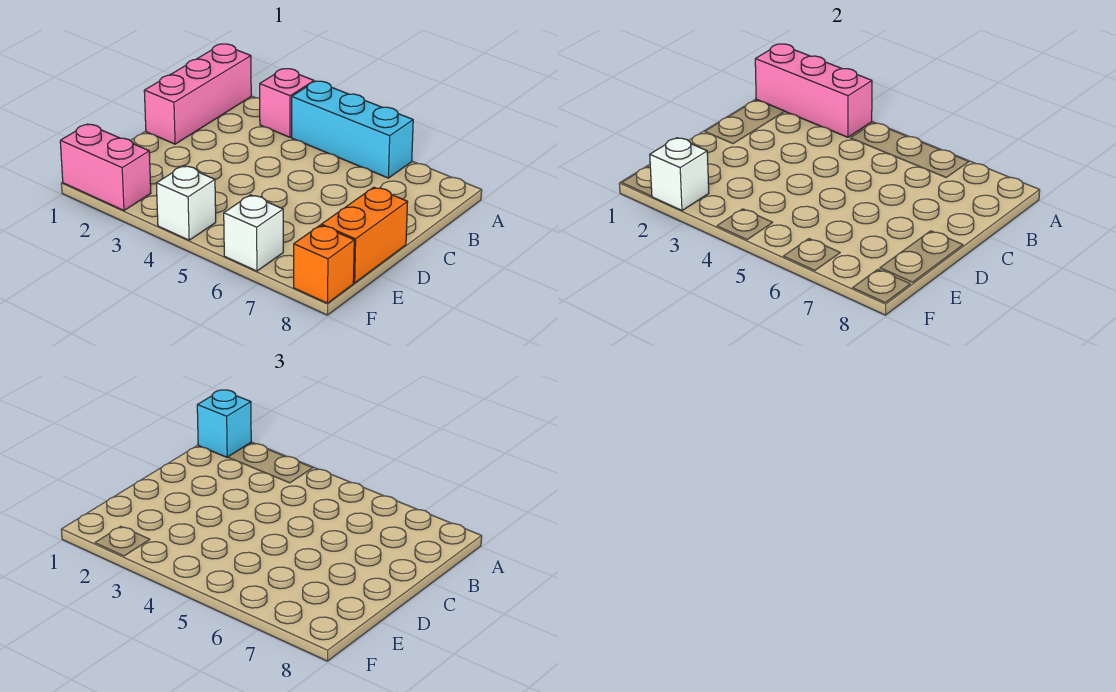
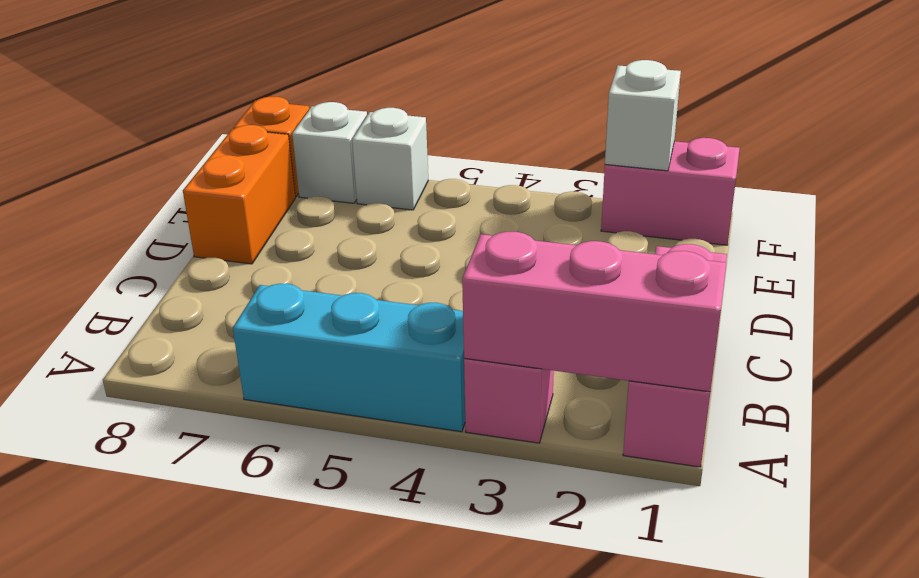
cyan 1x1 brick [197,390,251,457] -> none
white 1x1 brick [156,166,216,240] -> white 1x1 brick moved to [292,102,367,203]

